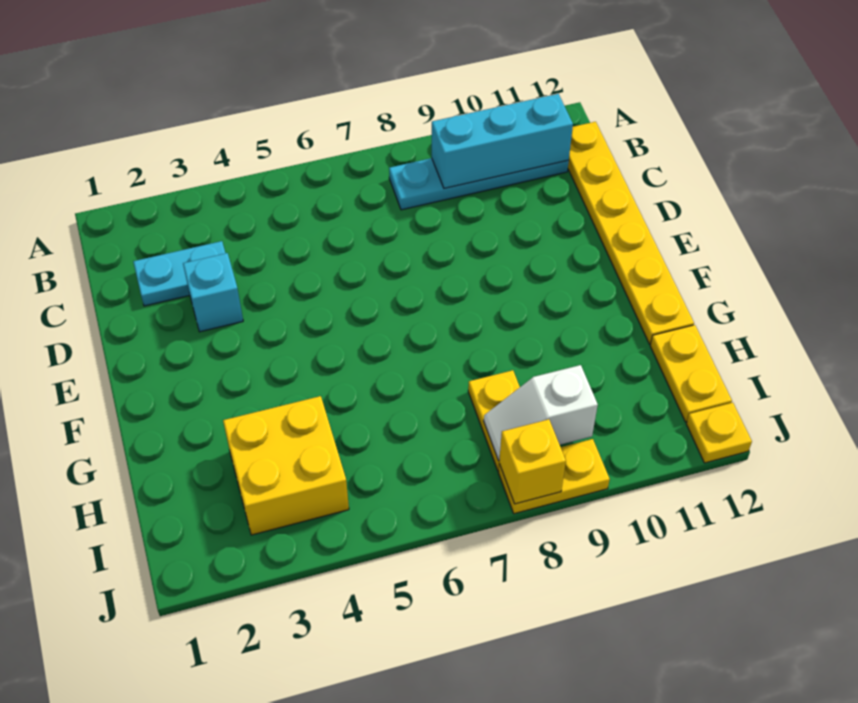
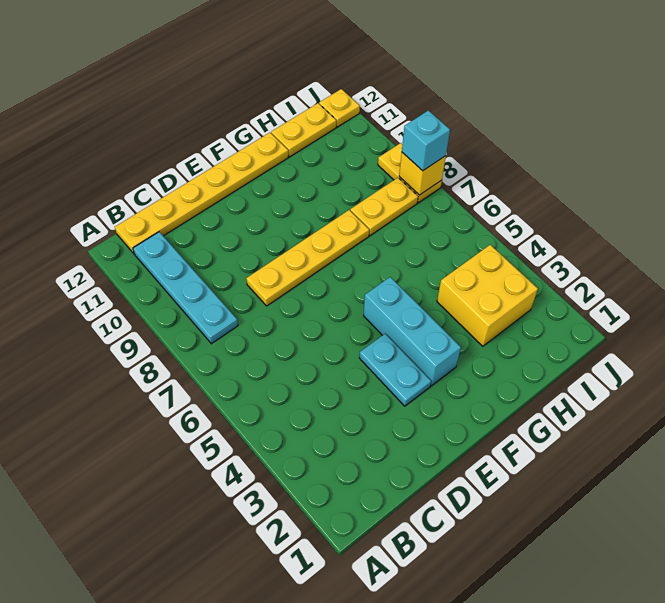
cyan 1x3 brick [432,94,573,188] -> cyan 1x3 brick moved to [364,277,461,386]
cyan 1x2 plate [133,241,225,306] -> cyan 1x2 plate moved to [359,334,431,406]
cyan 1x1 brick [183,253,243,332] -> cyan 1x1 brick moved to [402,111,450,171]
none -> yellow 1x4 plate [246,210,369,306]
white 1x2 slope [484,365,598,460] -> none

